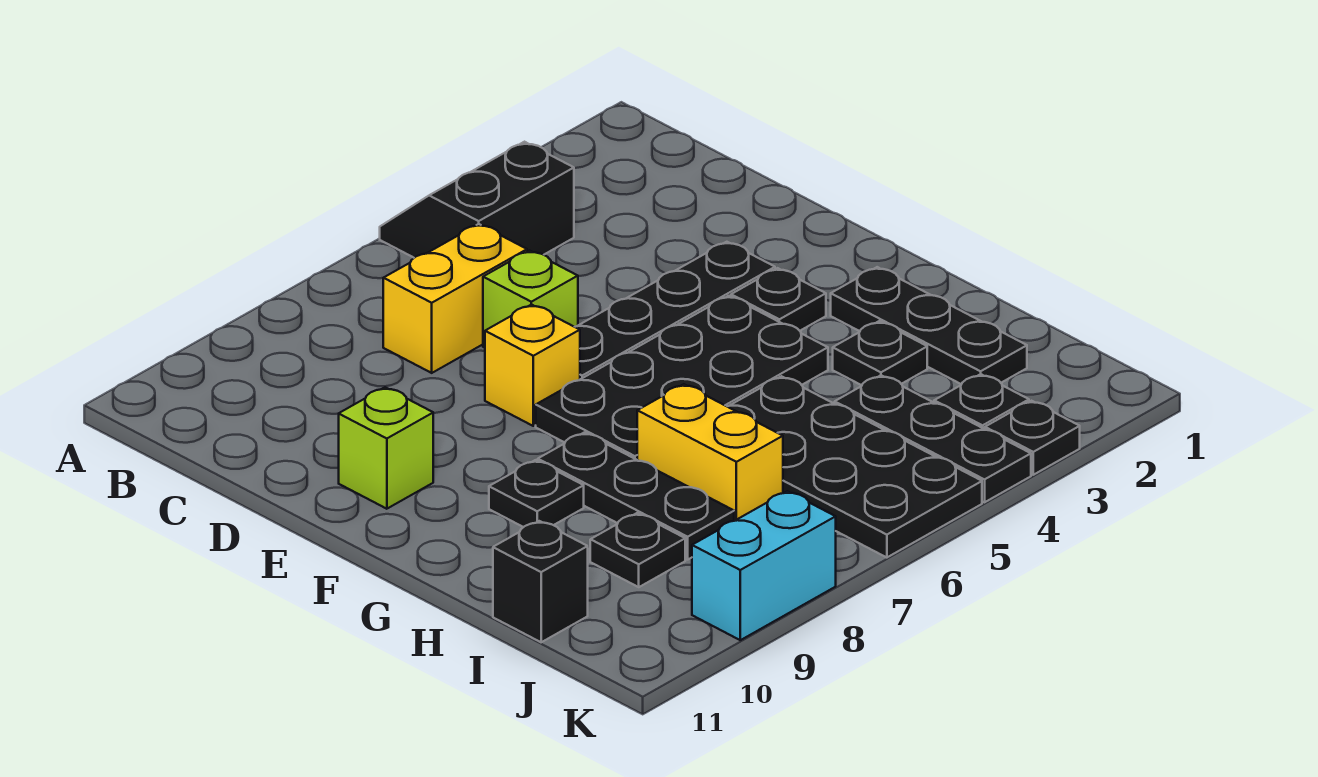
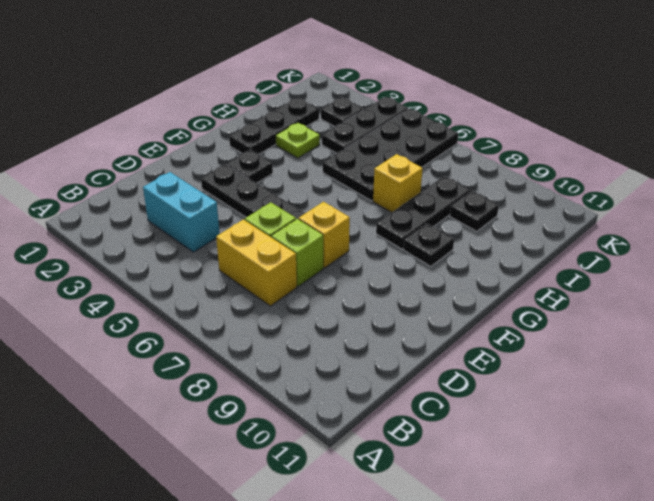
black 2x2 slope [380,142,574,258] -> none
lime 1x1 brick [339,387,433,509] -> lime 1x1 brick moved to [271,219,323,286]
black 2x4 plate [536,296,828,460] -> none
black 1x1 plate [833,321,927,385] -> lime 1x1 plate [276,123,320,158]
yellow 1x2 brick [637,384,783,521] -> yellow 1x1 brick [373,154,423,212]
black 1x1 brick [493,521,588,642] -> none
black 1x1 plate [985,401,1080,475] -> none
cyan 1x2 brick [692,491,836,640] -> cyan 1x2 brick moved to [143,172,220,252]

